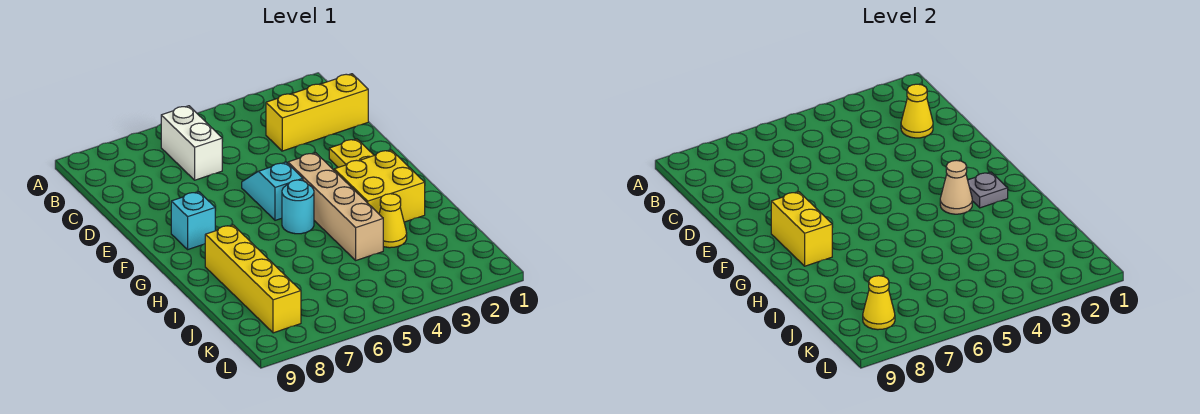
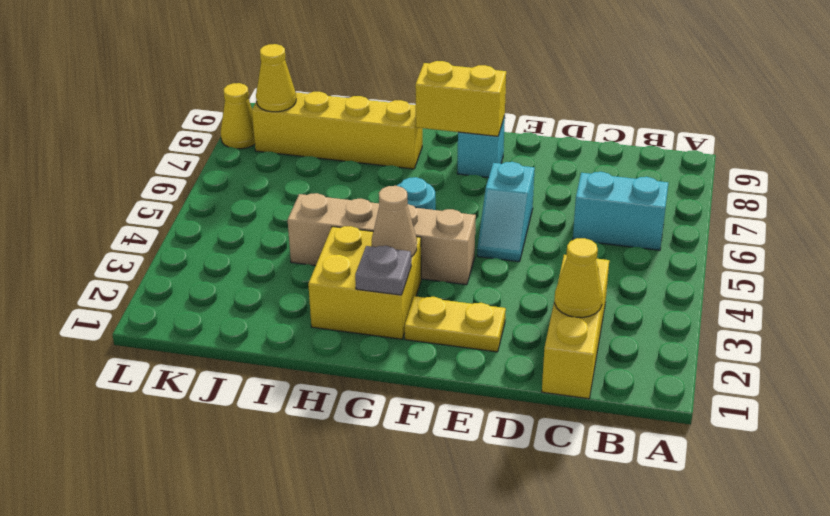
white 1x2 brick [161,106,222,180] -> cyan 1x2 brick [573,172,668,250]
cyan 1x2 slope [242,162,303,220] -> cyan 1x2 slope turned to [477,162,535,262]
yellow 1x1 cone [379,194,407,248] -> yellow 1x1 cone moved to [221,83,255,149]

